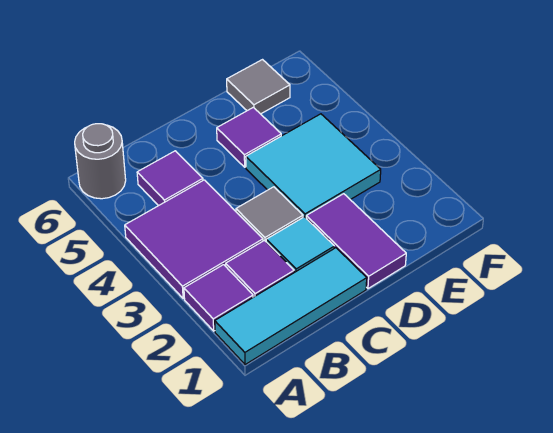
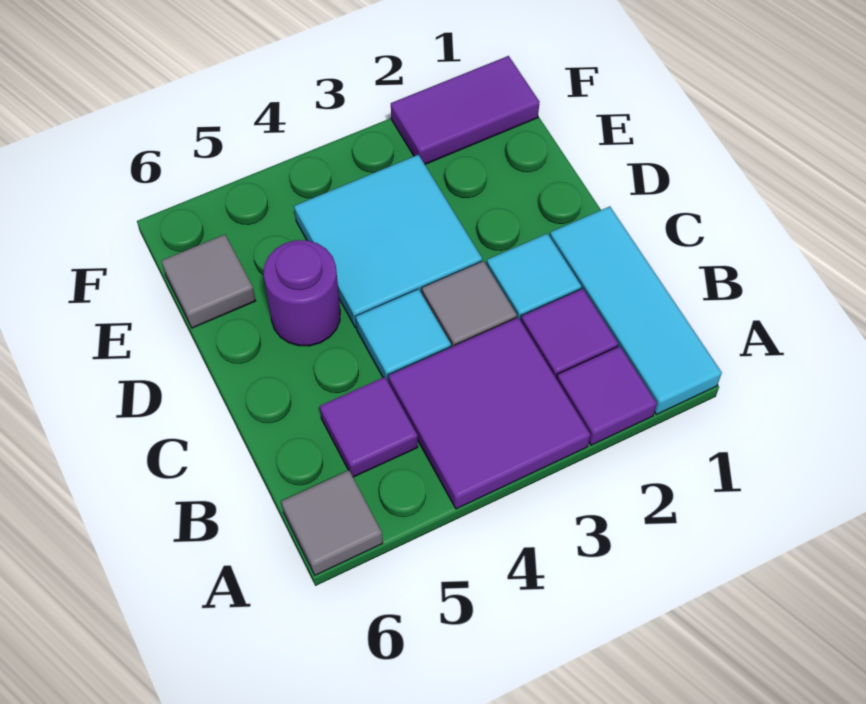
grey 1x1 round brick [75,124,126,199] -> grey 1x1 tile [281,470,383,575]
none -> cyan 1x1 tile [356,289,451,382]
purple 1x2 tile [306,194,406,289] -> purple 1x2 tile moved to [391,56,540,164]
purple 1x1 tile [217,107,281,167] -> purple 1x1 round brick [264,240,340,346]

